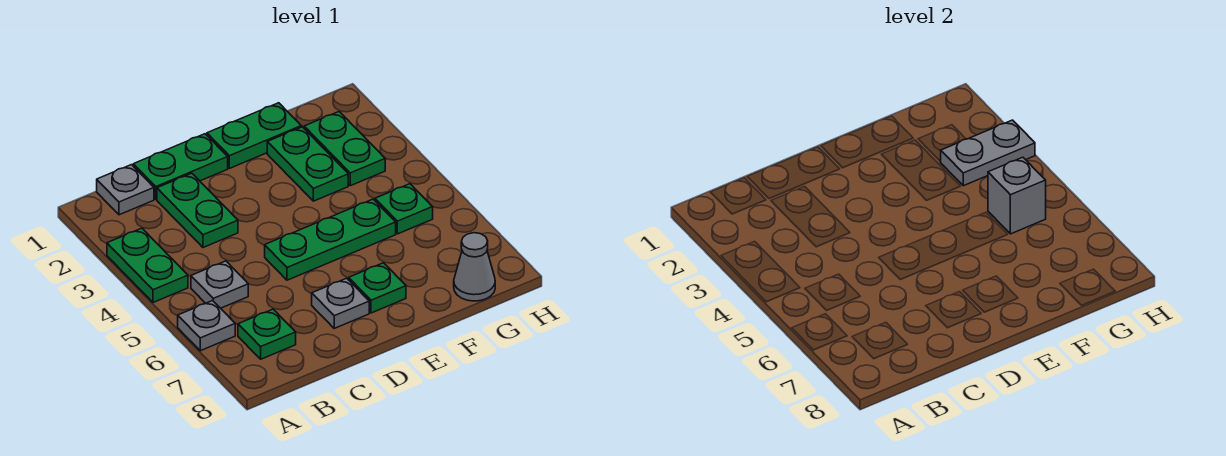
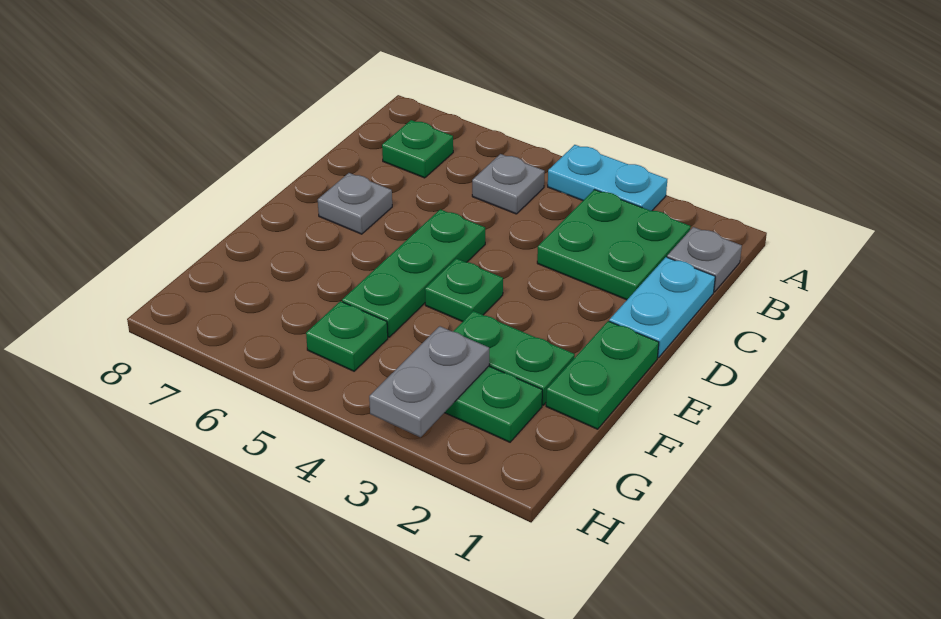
green 1x2 plate [107,228,188,302] -> cyan 1x2 plate [548,145,667,211]
grey 1x1 plate [178,301,235,351] -> none
green 1x2 plate [133,134,228,199] -> cyan 1x2 plate [609,257,715,358]
green 1x2 plate [157,173,238,248] -> green 2x2 plate [537,190,691,300]
green 1x1 plate [349,263,406,313] -> green 1x1 plate moved to [425,259,503,322]
grey 1x1 brick [988,157,1046,234] -> none
grey 1x1 cone [454,233,495,301] -> none

